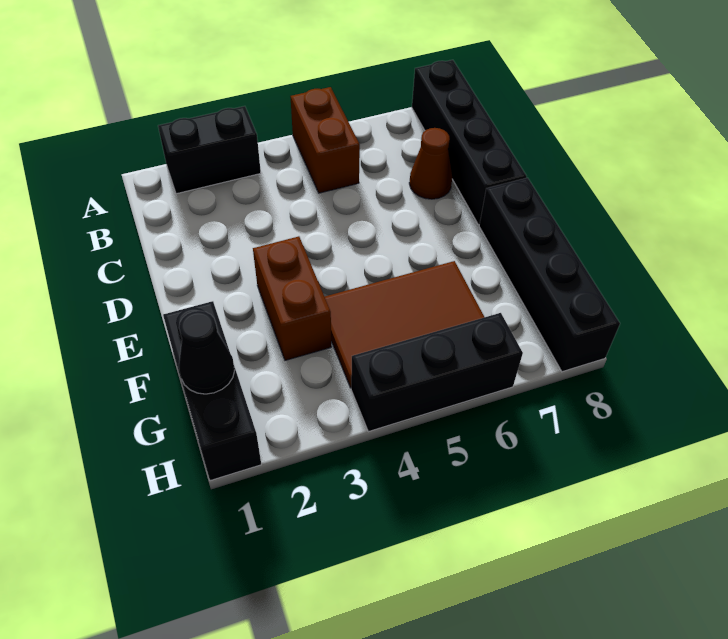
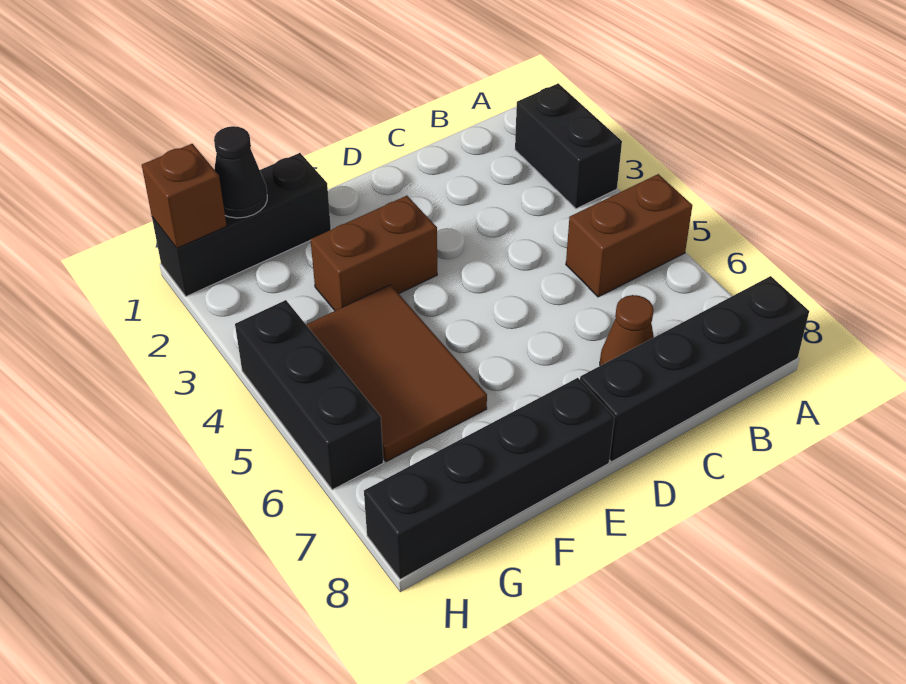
none -> brown 1x1 brick [142,144,226,248]

